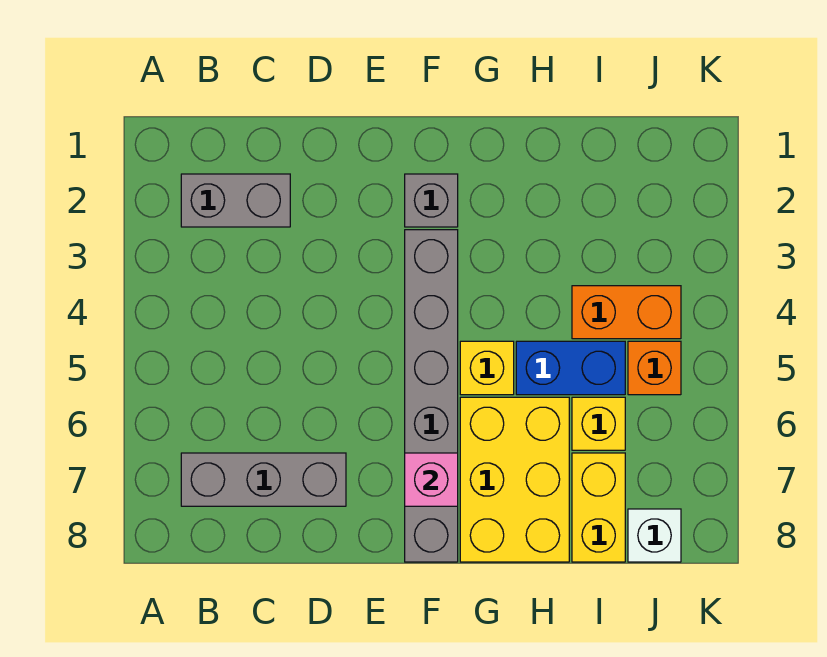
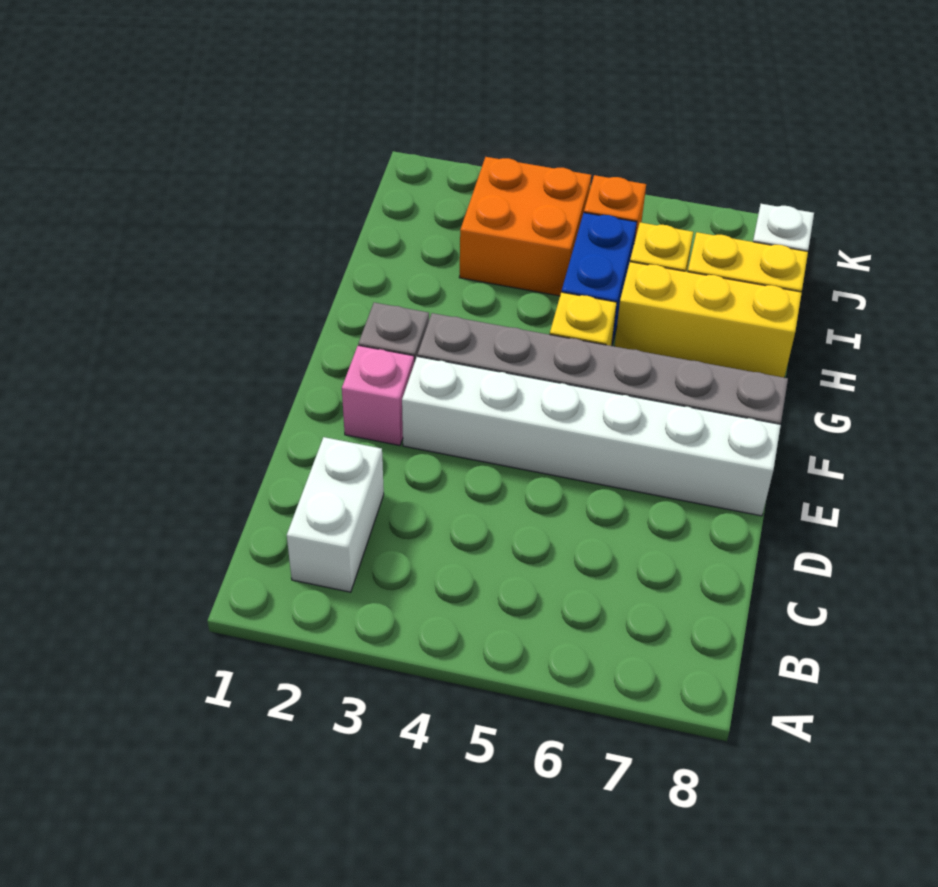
grey 1x2 brick [181,174,290,227] -> white 1x2 brick [287,437,384,592]
grey 1x3 brick [181,453,346,506] -> none
none -> white 1x6 brick [402,356,781,516]
pink 1x1 brick [405,453,458,506] -> pink 1x1 brick moved to [342,345,414,446]
yellow 2x3 brick [460,397,569,562] -> yellow 1x3 brick [615,262,802,378]
orange 1x2 brick [572,286,681,339] -> orange 2x2 brick [459,157,591,296]

